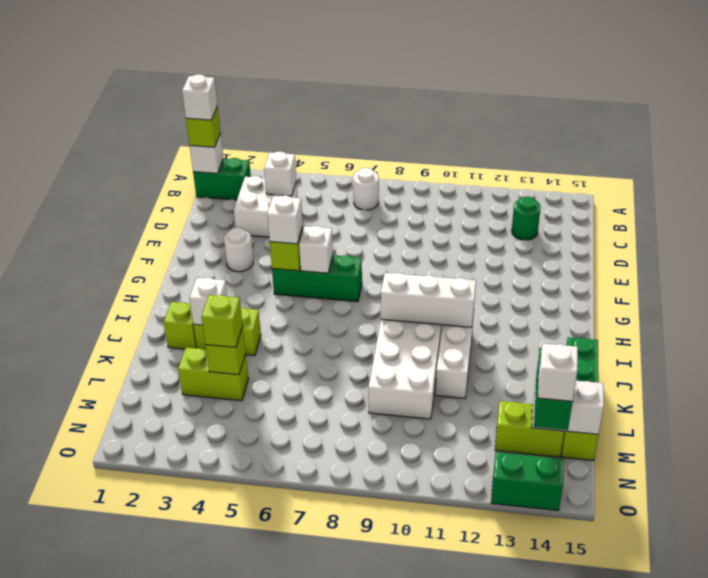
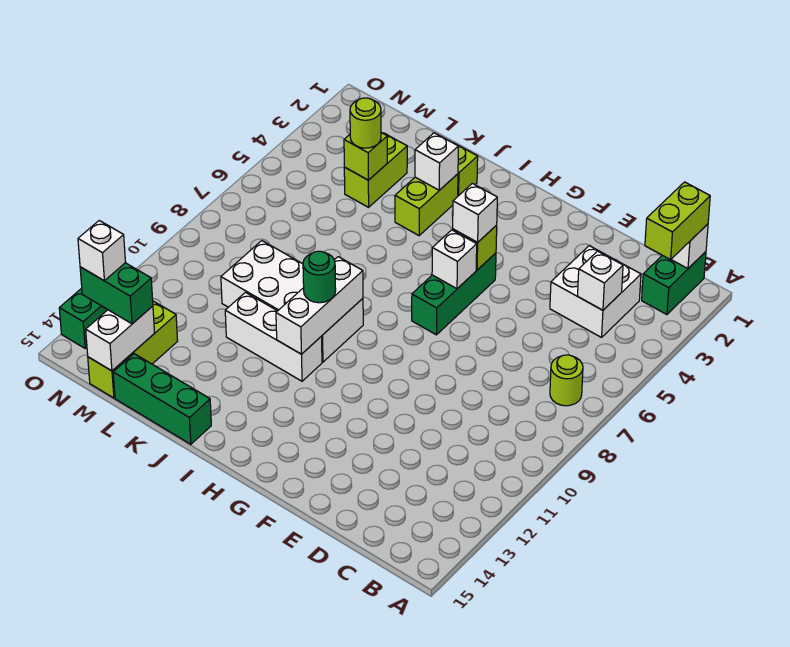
lime 1x1 brick [186,106,221,147] -> lime 1x2 brick [645,182,710,260]
white 1x1 brick [182,74,217,120] -> none
white 1x1 round brick [353,168,379,210] -> lime 1x1 round brick [550,355,583,406]
green 1x1 round brick [512,197,541,240] -> green 1x1 round brick moved to [303,251,336,303]
white 1x1 round brick [224,227,253,272] -> none
lime 1x1 brick [202,295,243,347] -> lime 1x1 round brick [350,98,381,148]

